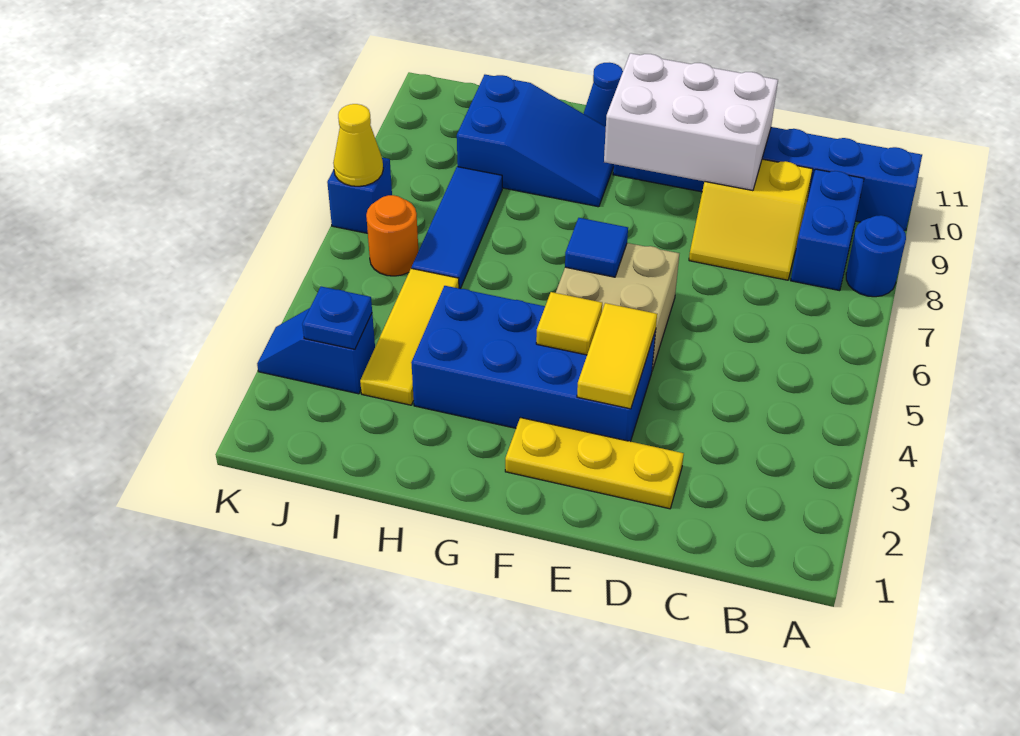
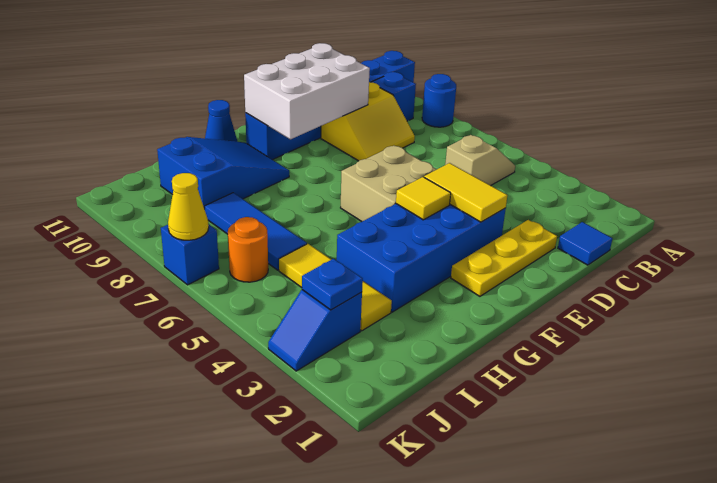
none -> tan 1x2 slope [445,135,515,186]
blue 1x2 brick [791,169,864,291] -> blue 1x1 brick [372,72,416,121]
blue 1x1 tile [565,218,628,277] -> blue 1x1 tile moved to [558,222,612,265]

